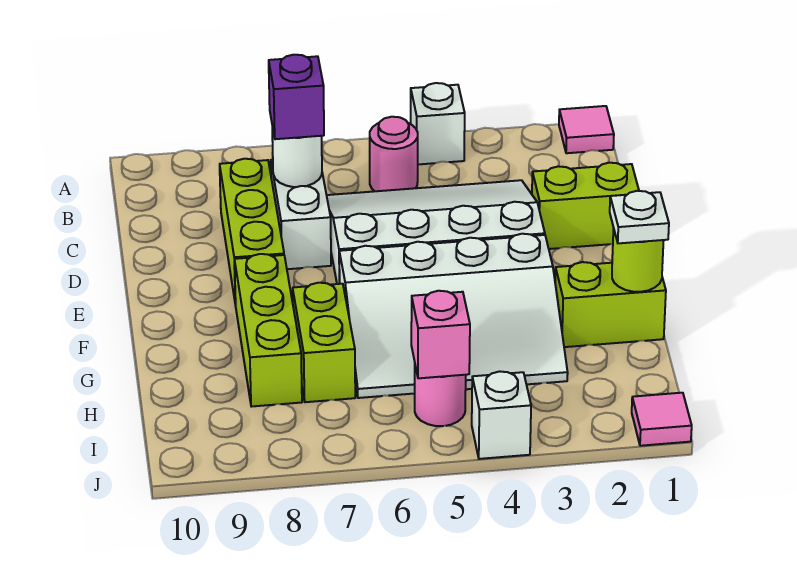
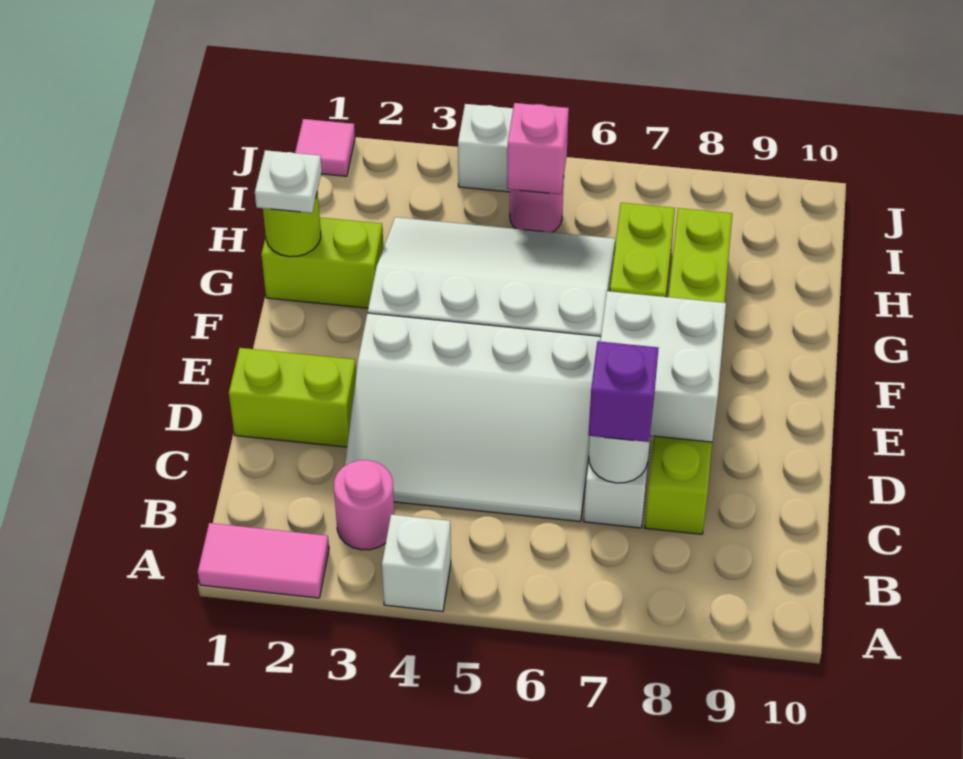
pink 1x1 tile [559,106,614,153] -> pink 1x2 tile [198,523,329,598]
pink 1x1 round brick [370,117,418,191] -> pink 1x1 round brick moved to [334,460,394,550]
none -> white 2x2 brick [600,291,726,442]

